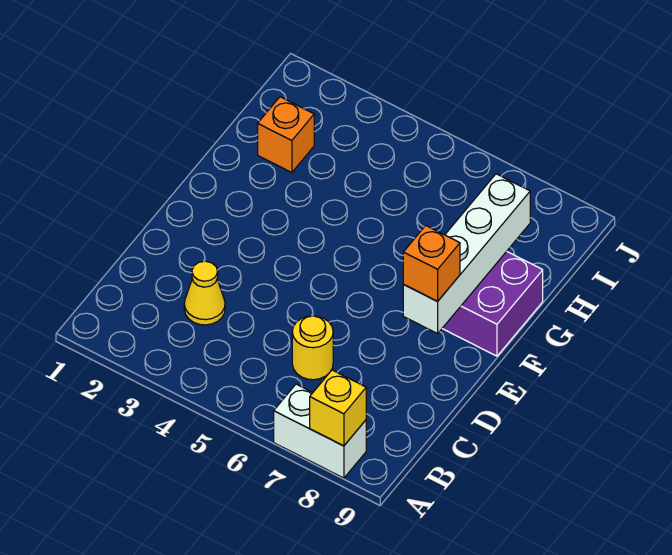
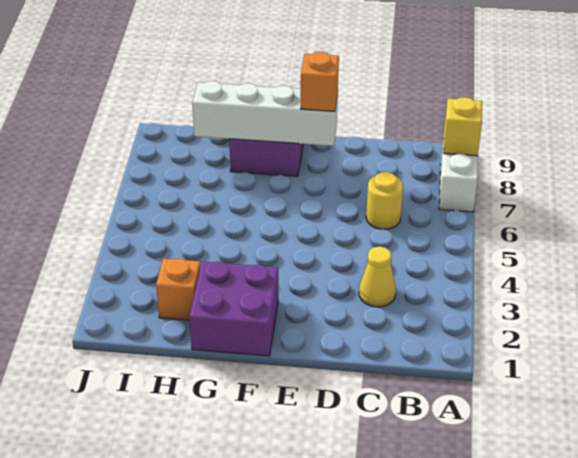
none -> purple 2x2 brick [190,262,278,356]

